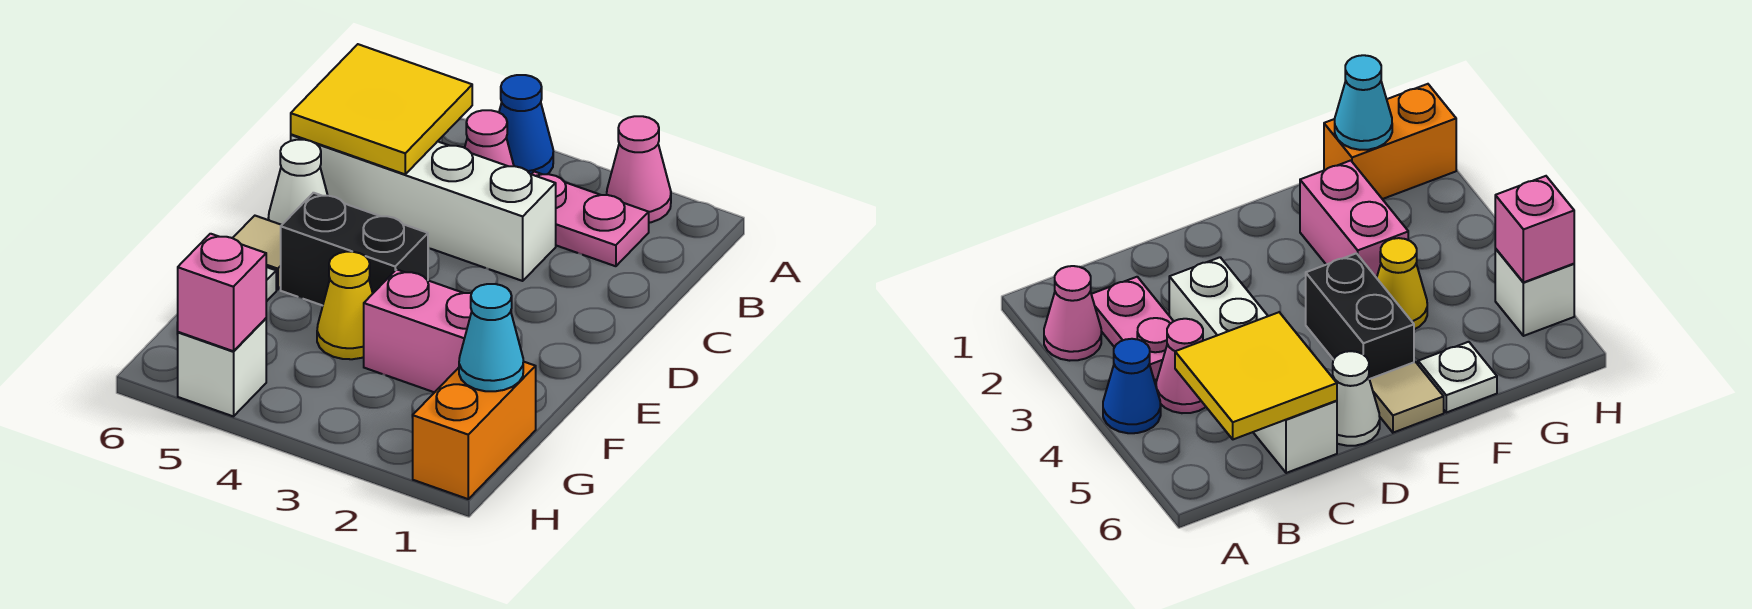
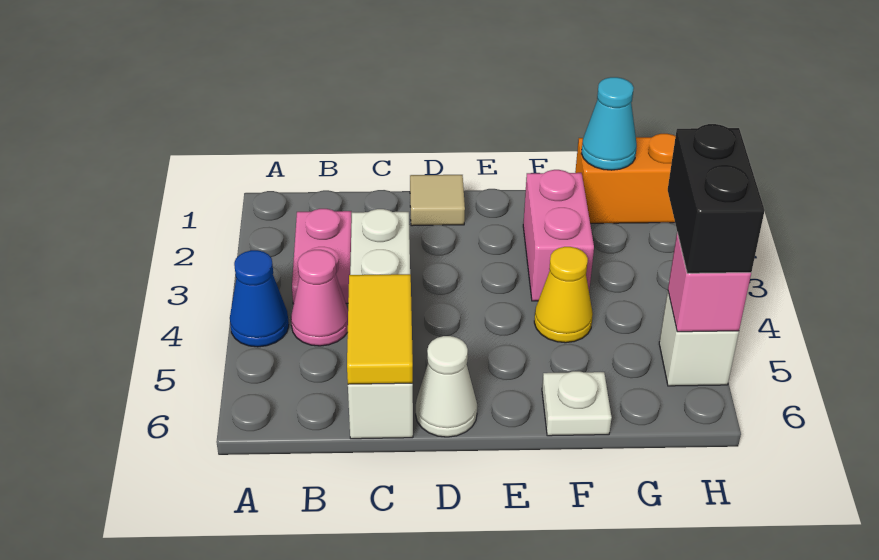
pink 1x1 cone [607,116,671,223] -> none
yellow 2x2 tile [291,44,472,174] -> yellow 1x2 tile [347,274,413,384]
black 1x2 brick [281,193,428,306] -> black 1x2 brick moved to [668,124,765,273]
tan 1x1 tile [233,216,281,290] -> tan 1x1 tile moved to [410,175,465,226]

